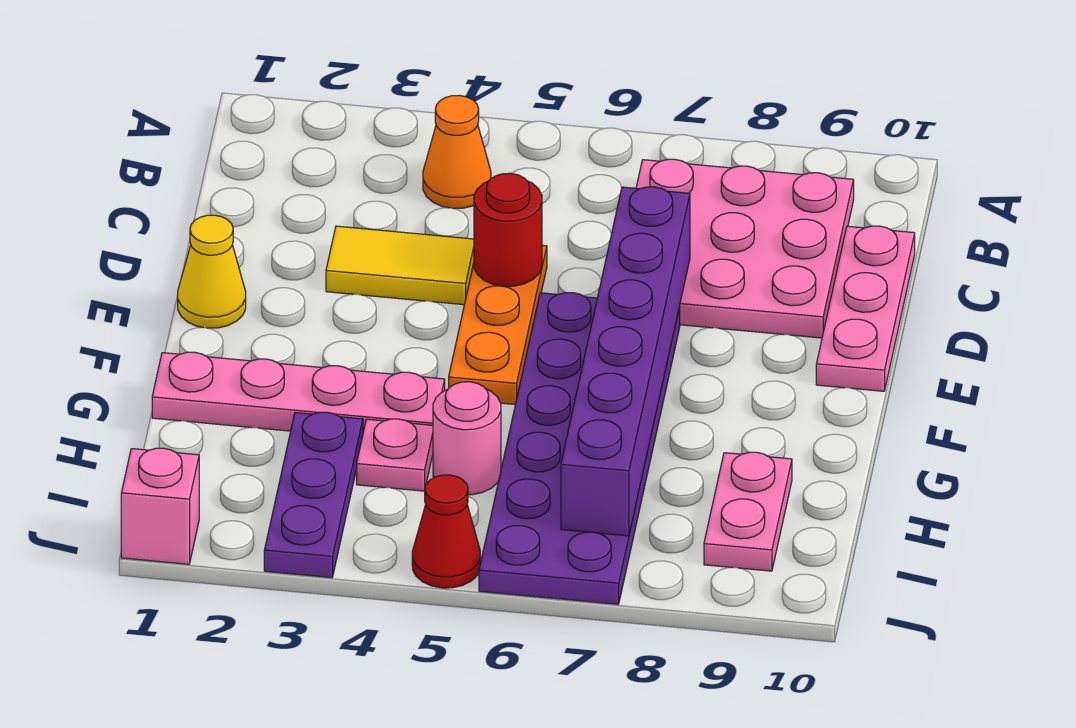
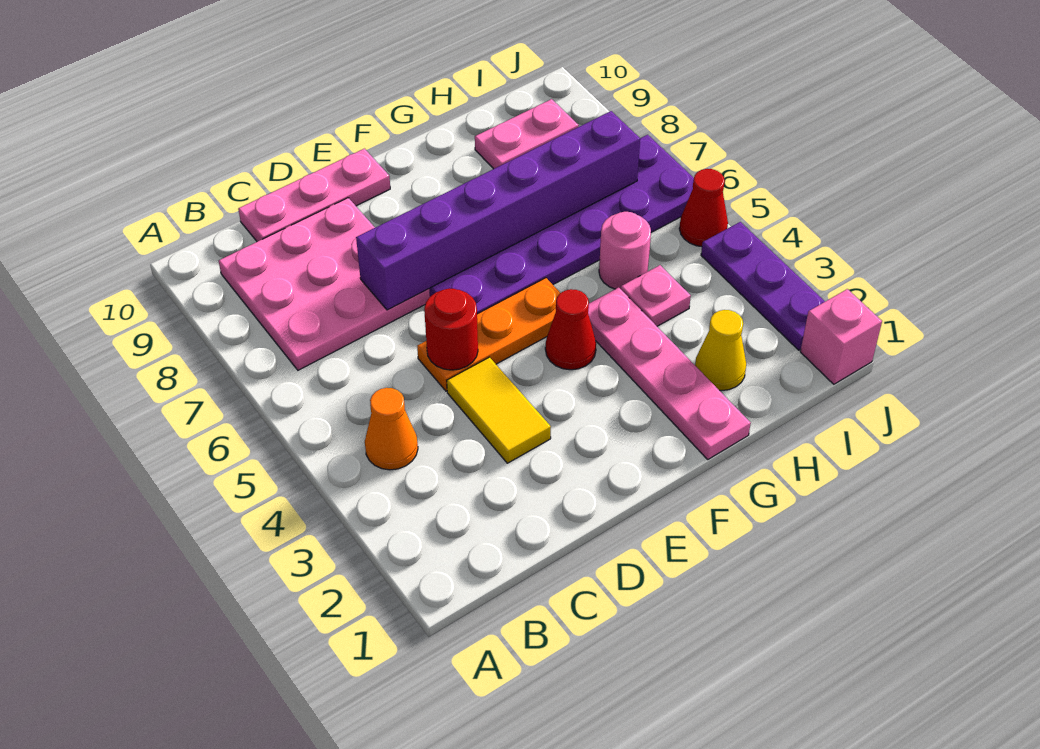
yellow 1x1 cone [178,215,246,328] -> yellow 1x1 cone moved to [695,310,746,391]
none -> red 1x1 cone [545,289,596,370]
purple 1x3 plate [264,412,363,578] -> purple 1x3 plate turned to [701,222,825,350]

